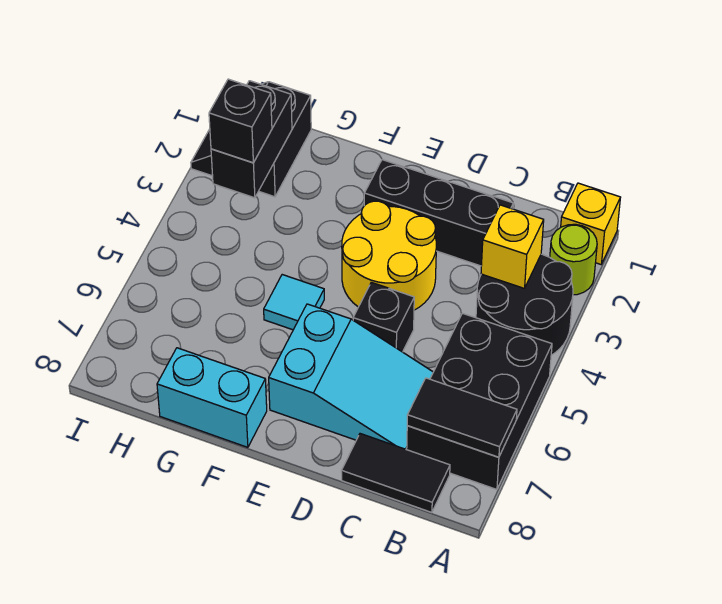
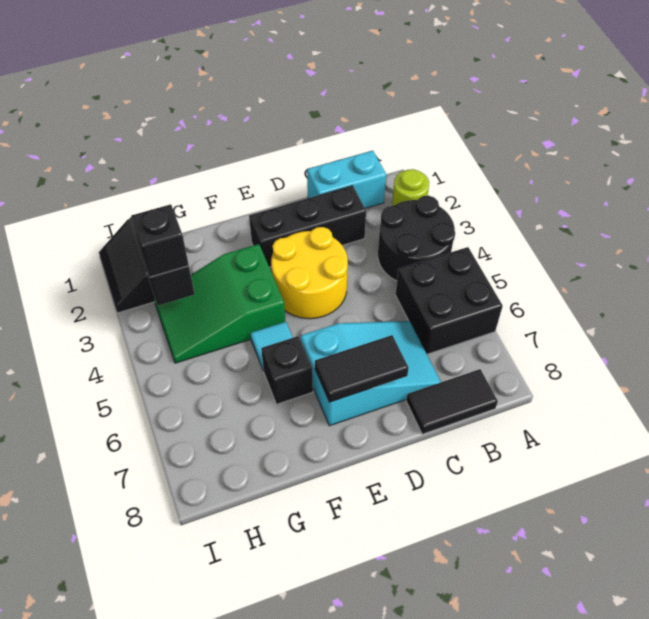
yellow 1x1 brick [561,183,621,264] -> none
black 2x3 brick [407,313,552,490] -> black 2x2 brick [396,247,503,354]
black 1x2 tile [407,378,517,457] -> black 1x2 tile moved to [315,335,409,402]
yellow 1x1 brick [481,205,544,288] -> none
black 1x1 brick [353,282,414,352] -> black 1x1 brick moved to [261,336,313,404]
none -> green 2x3 slope [154,244,285,363]
cyan 1x2 brick [157,348,267,447] -> cyan 1x2 brick moved to [307,151,386,208]

